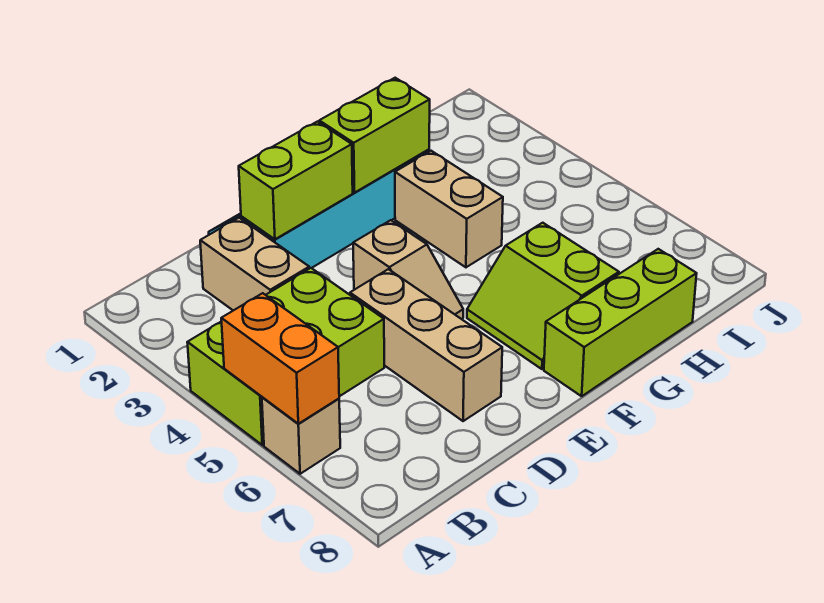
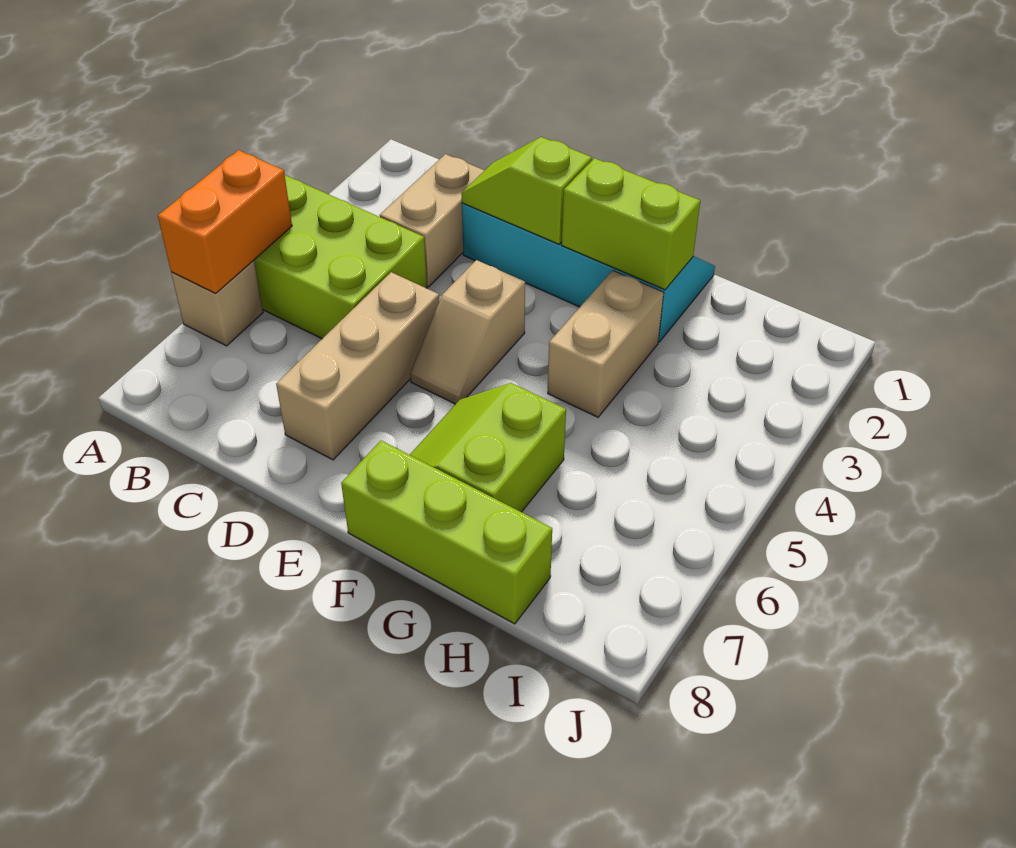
lime 1x2 brick [239,122,353,239] -> lime 1x2 slope [461,137,592,244]

